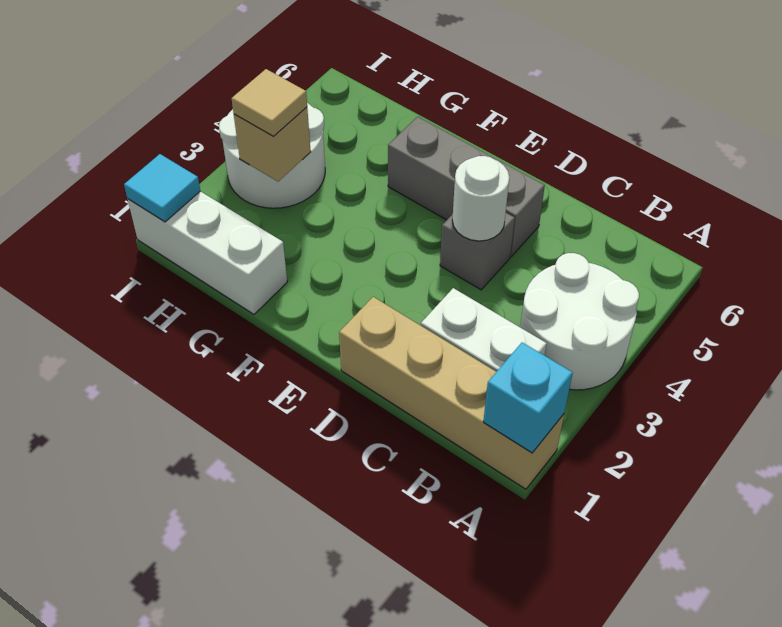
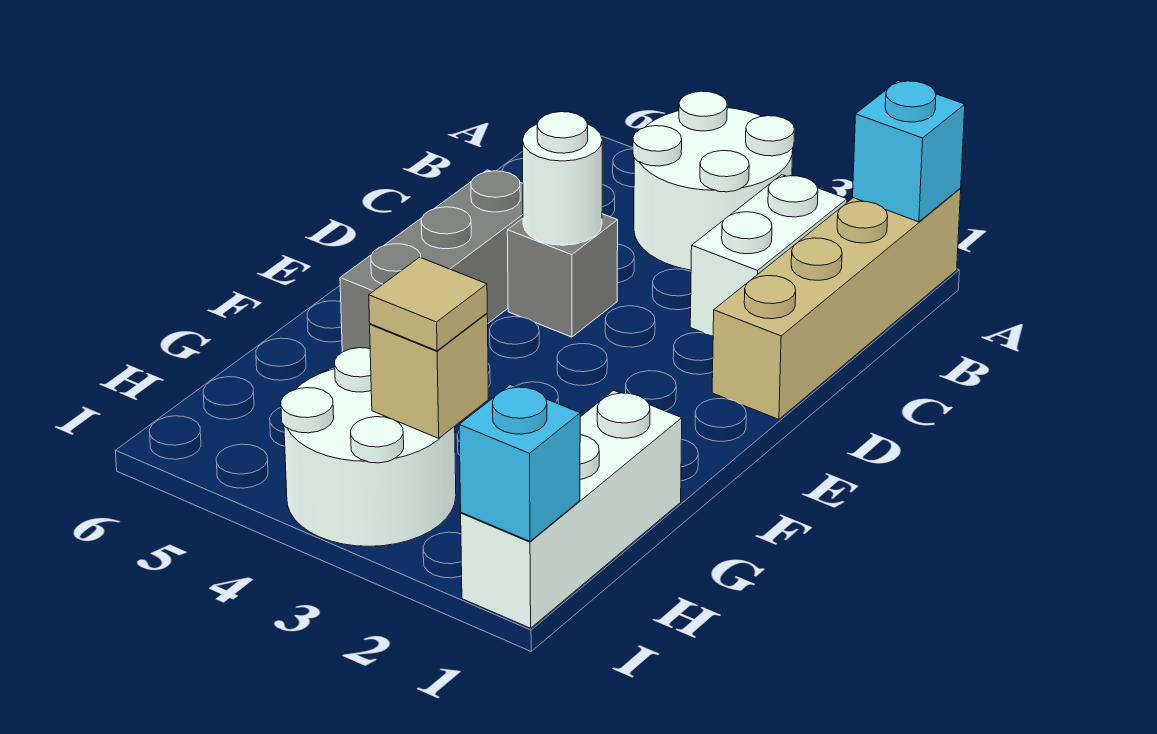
cyan 1x1 tile [124,154,200,222] -> cyan 1x1 brick [459,385,580,541]

